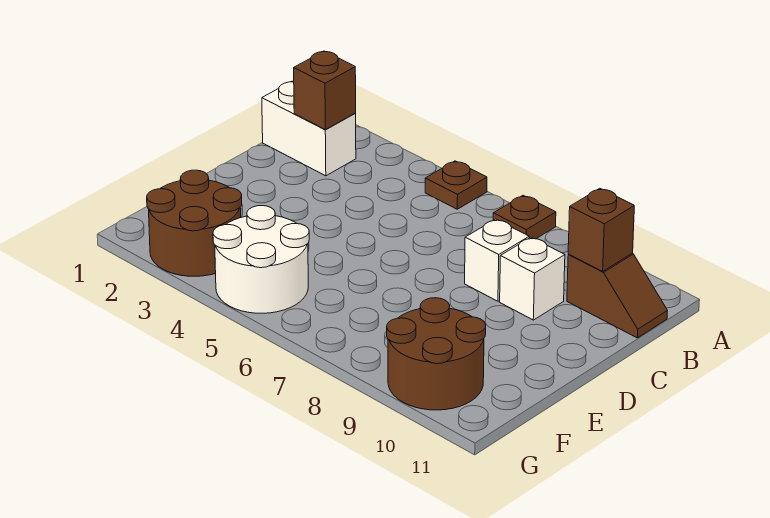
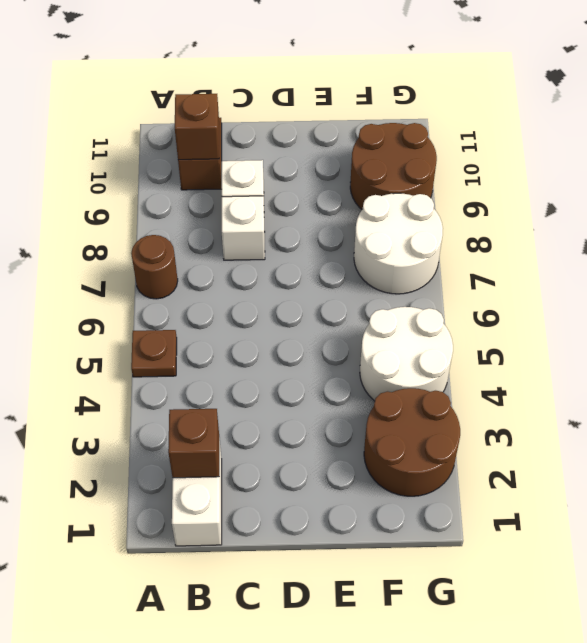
brown 1x1 plate [493,195,556,239] -> brown 1x1 round brick [131,235,178,299]
none -> white 2x2 round brick [354,193,443,294]

